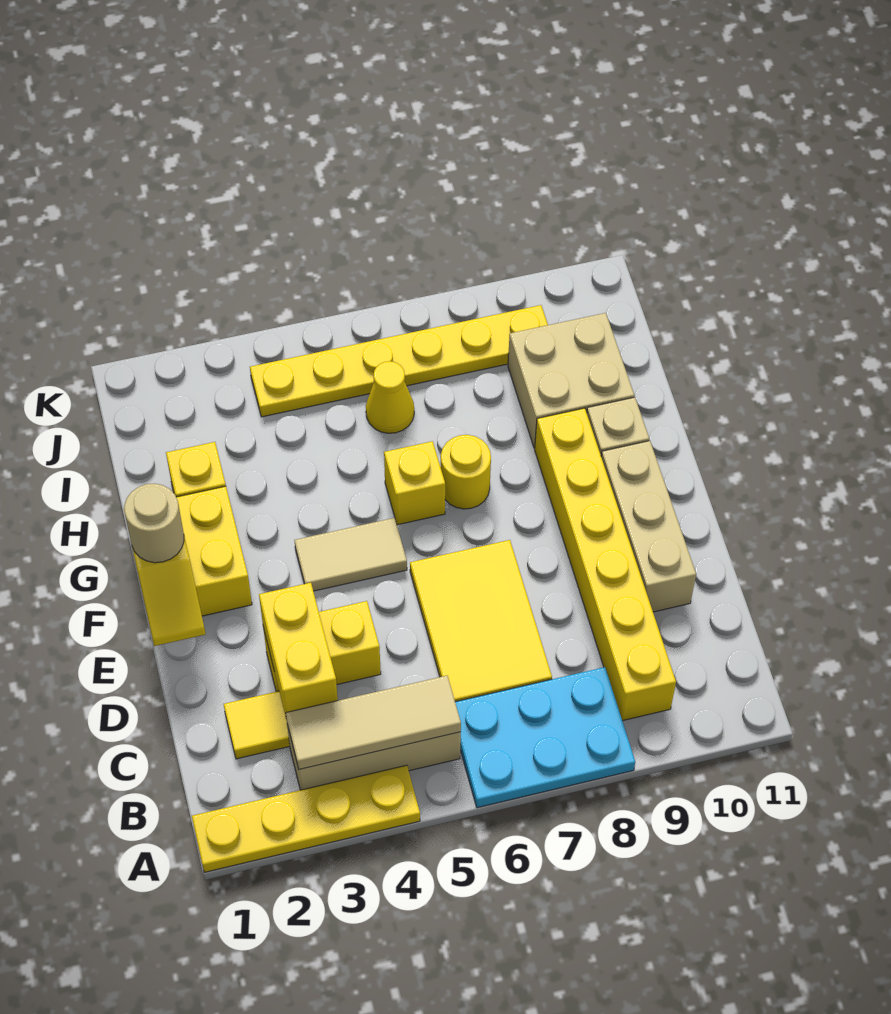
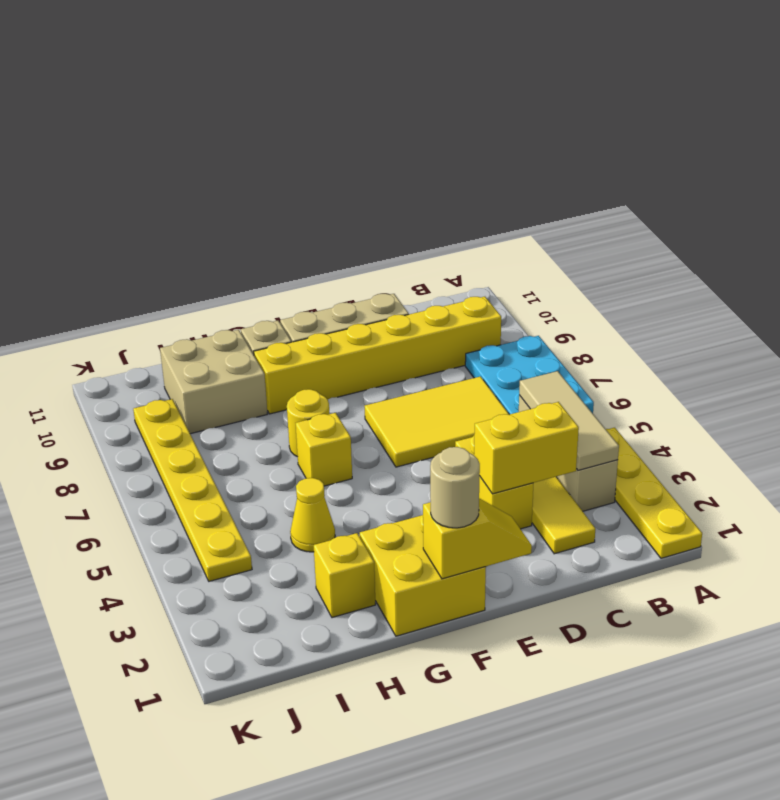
tan 1x2 tile [294,518,407,591] -> none
yellow 1x1 cone [366,361,414,433] -> yellow 1x1 cone moved to [290,478,335,552]

